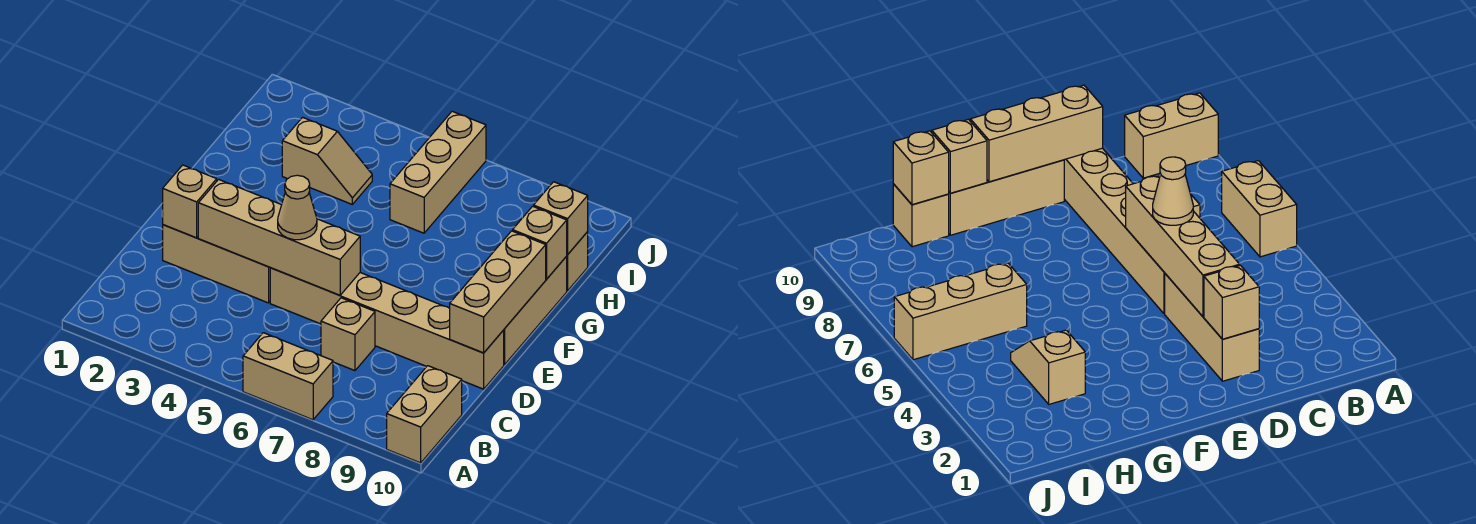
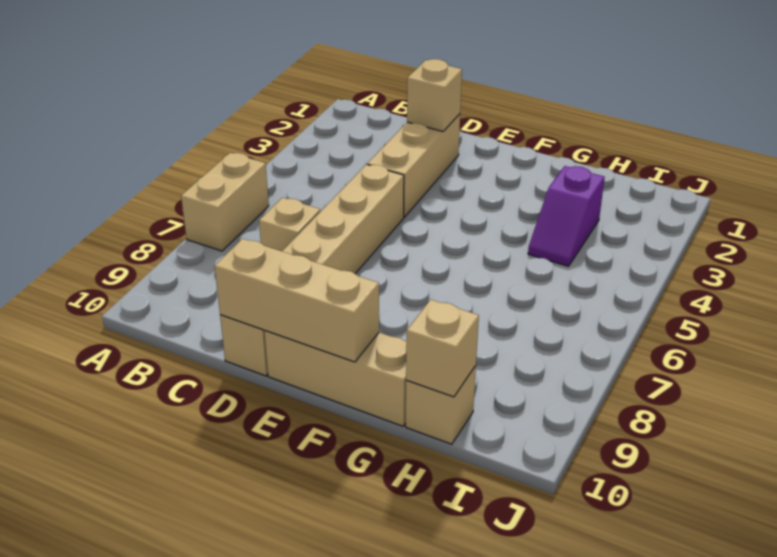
tan 1x2 brick [387,366,462,463] -> none
tan 1x4 brick [198,179,360,295] -> none
tan 1x1 cone [278,175,317,240] -> none
tan 1x1 brick [513,206,567,279] -> none
tan 1x2 slope [282,117,372,204] -> purple 1x2 slope [528,166,605,266]
tan 1x3 brick [390,111,486,233] -> none

